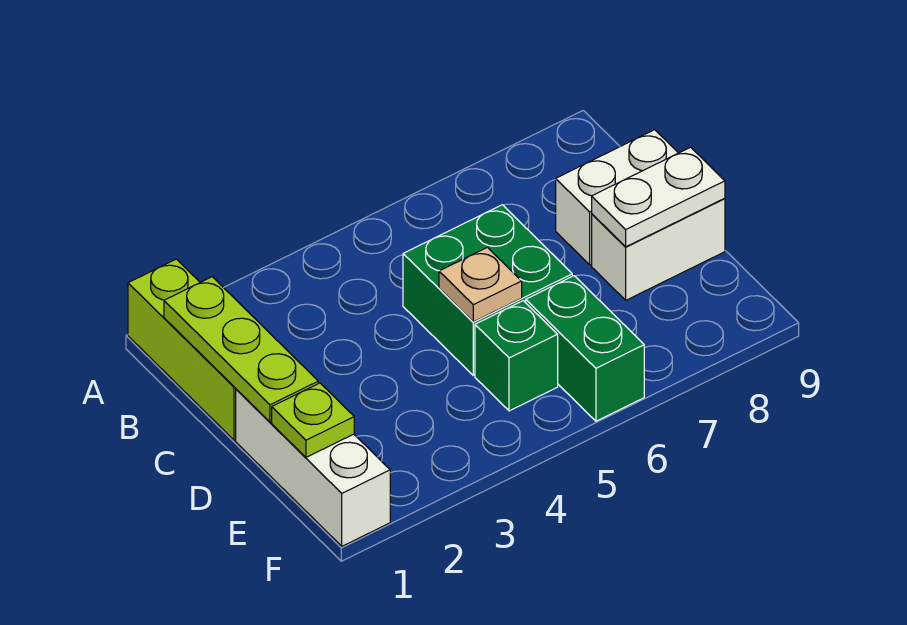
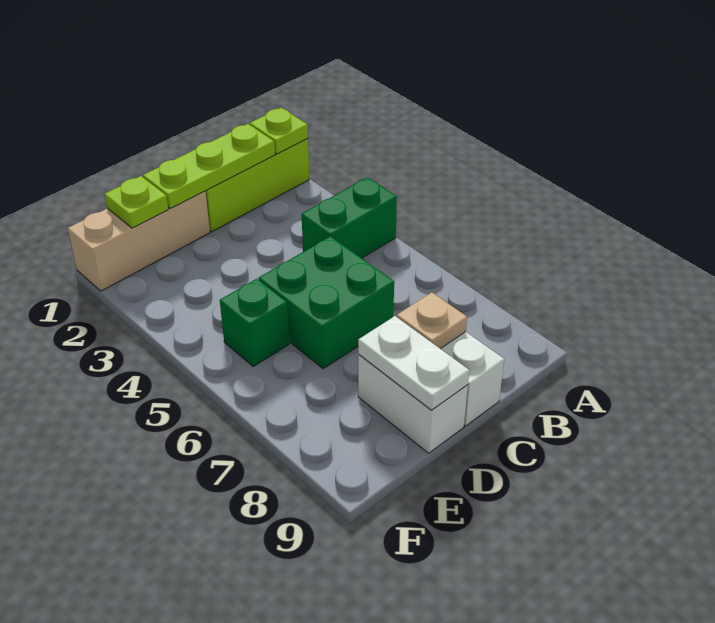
none -> lime 1x1 plate [250,108,308,154]
white 1x3 brick [236,389,390,546] -> tan 1x3 brick [68,191,210,291]
tan 1x1 plate [439,247,522,322] -> tan 1x1 plate moved to [397,292,467,349]
green 1x2 brick [526,276,644,421] -> green 1x2 brick moved to [302,177,397,258]

